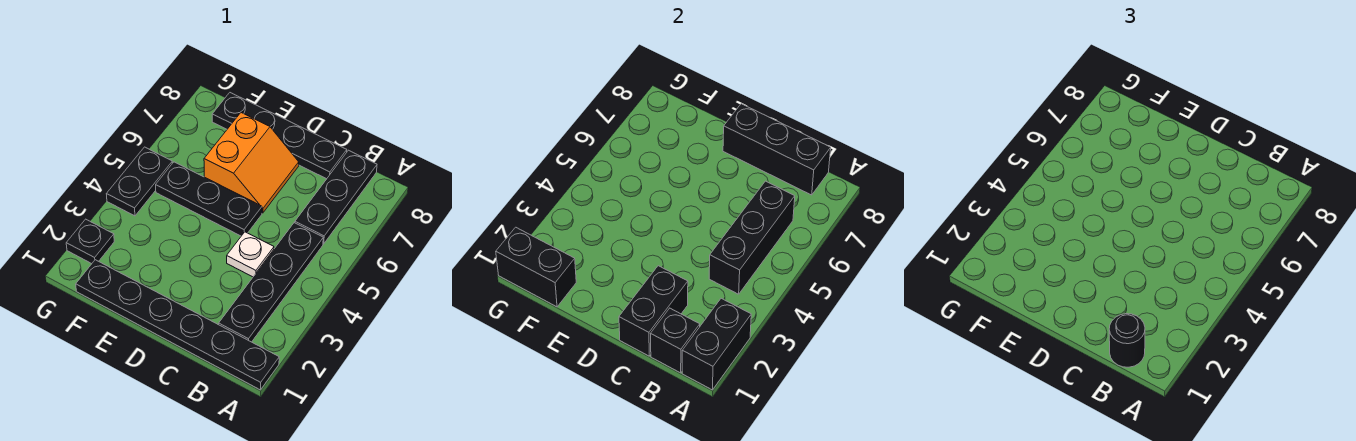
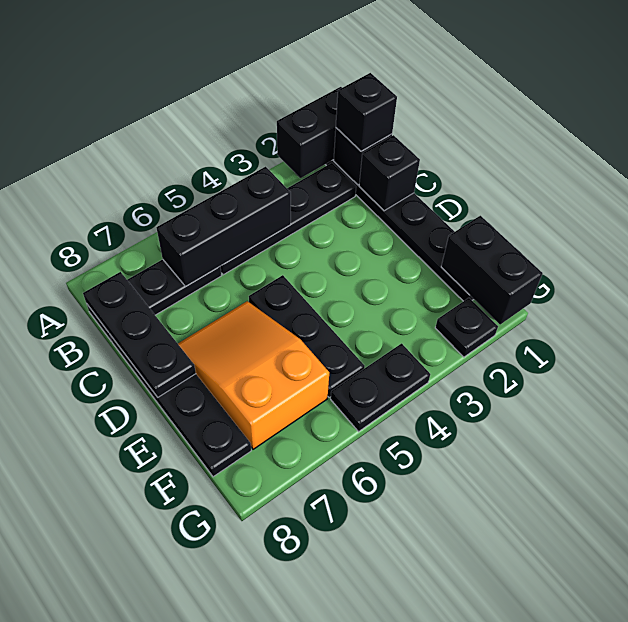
black 1x1 round brick [1109,314,1145,367] -> black 1x1 brick [336,73,397,151]
black 1x3 brick [723,104,831,195] -> black 1x3 plate [83,272,196,397]
black 1x2 brick [619,266,688,356] -> black 1x1 brick [359,135,420,211]
white 1x1 plate [227,232,274,277] -> none
orange 2x2 slope [204,113,299,213] -> orange 2x3 slope [178,301,329,449]

